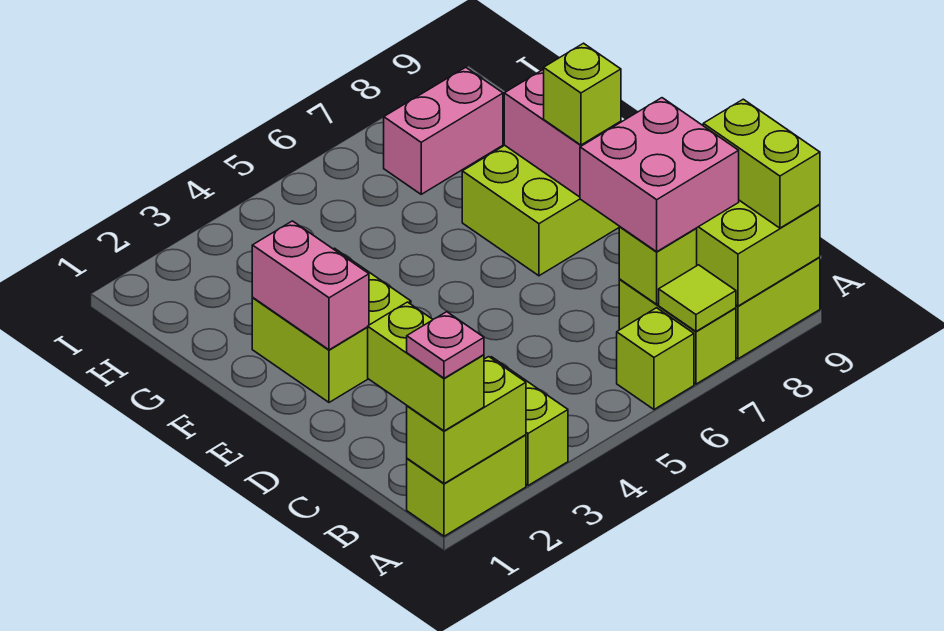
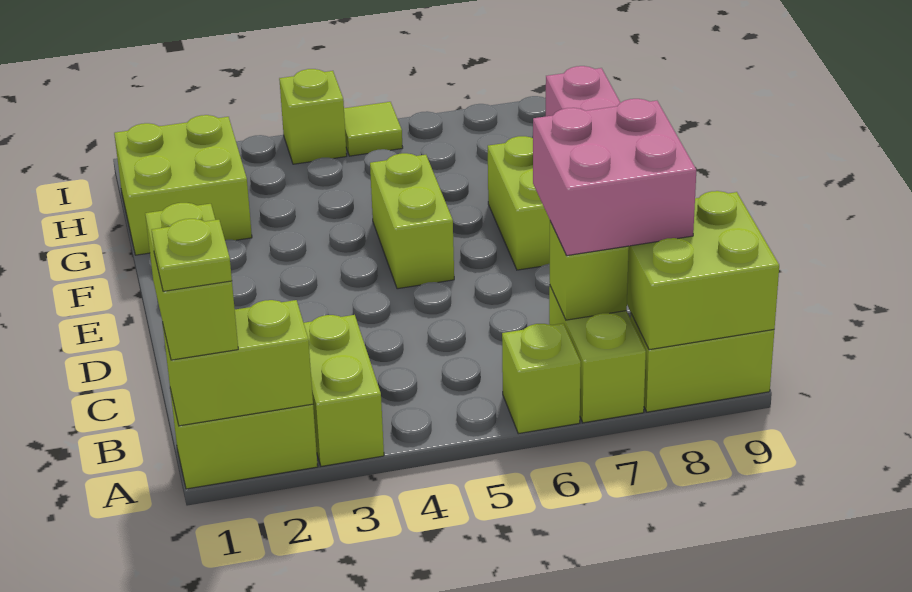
pink 1x1 plate [407,312,484,378] -> lime 1x1 plate [152,219,232,291]
lime 1x1 tile [659,265,736,331] -> lime 1x1 tile moved to [344,102,403,156]
lime 1x2 brick [703,99,820,228] -> lime 1x2 brick moved to [370,153,454,289]
lime 2x2 brick [252,248,411,402] -> lime 2x2 brick moved to [114,115,252,255]
pink 1x2 brick [252,221,369,350] -> none
lime 1x1 brick [544,43,621,145] -> lime 1x1 brick moved to [279,69,347,164]
pink 1x2 brick [384,67,503,194] -> none

